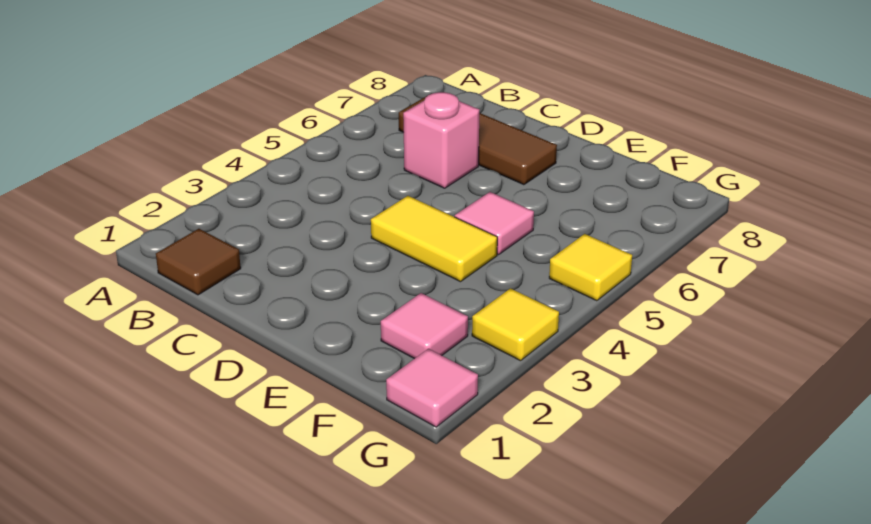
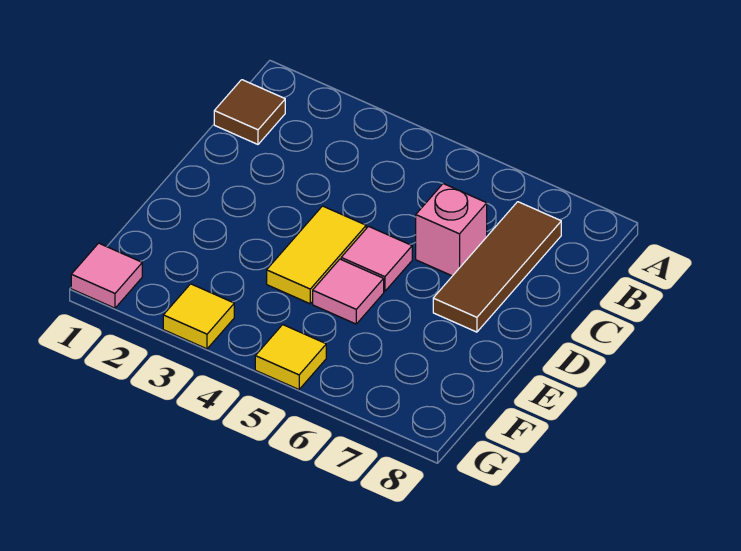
pink 1x1 tile [381,293,468,359] -> pink 1x1 tile moved to [341,226,412,291]

